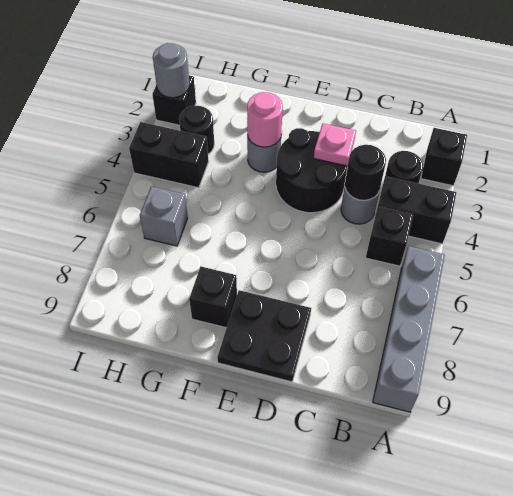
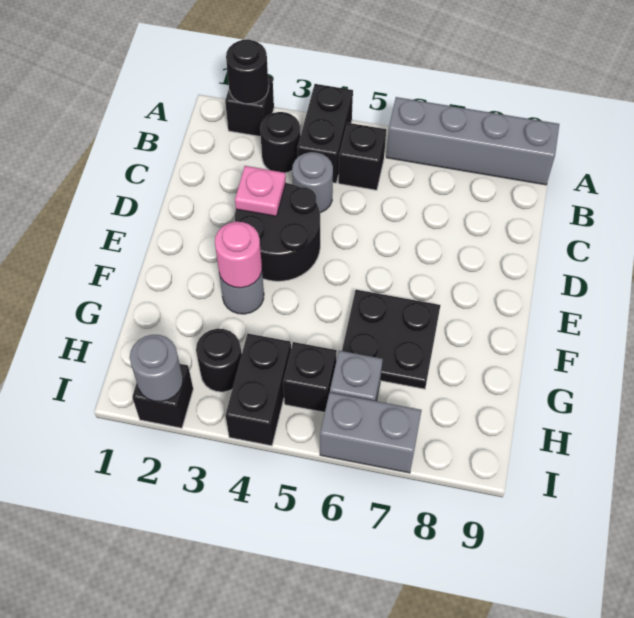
black 1x1 round brick [345,145,386,200] -> black 1x1 round brick moved to [226,39,269,104]
black 2x2 plate [217,290,311,382] -> black 2x2 plate moved to [342,290,440,389]
black 1x1 brick [189,266,237,328] -> black 1x1 brick moved to [283,342,337,412]
none -> grey 1x2 brick [320,392,422,473]

